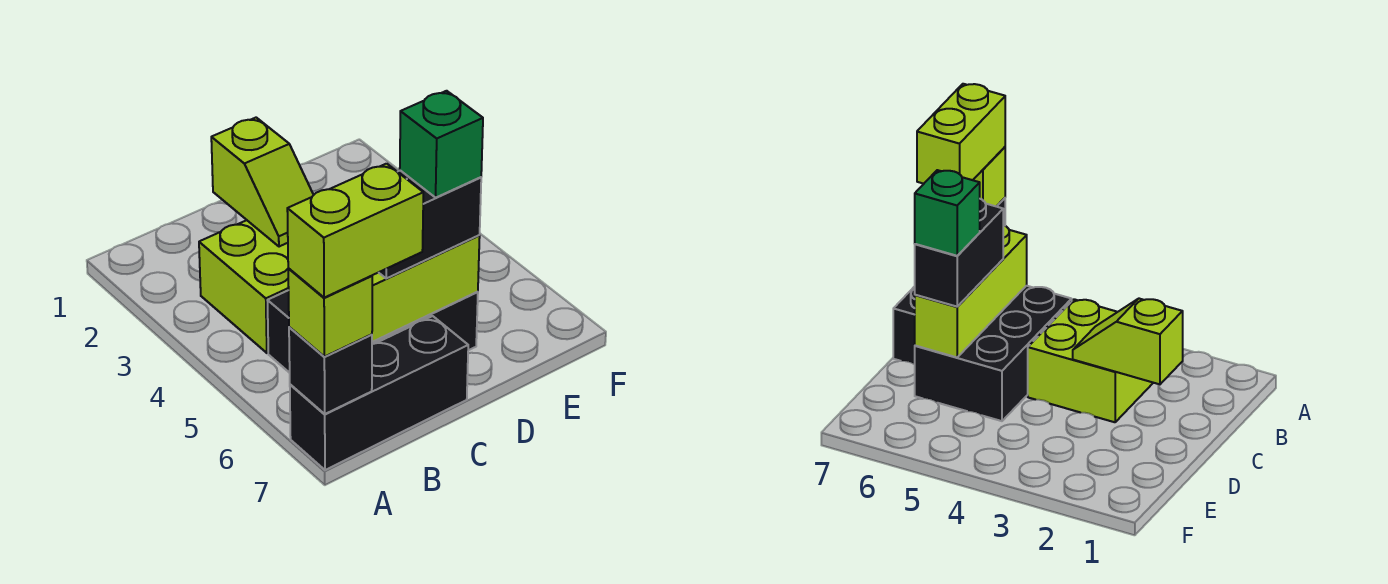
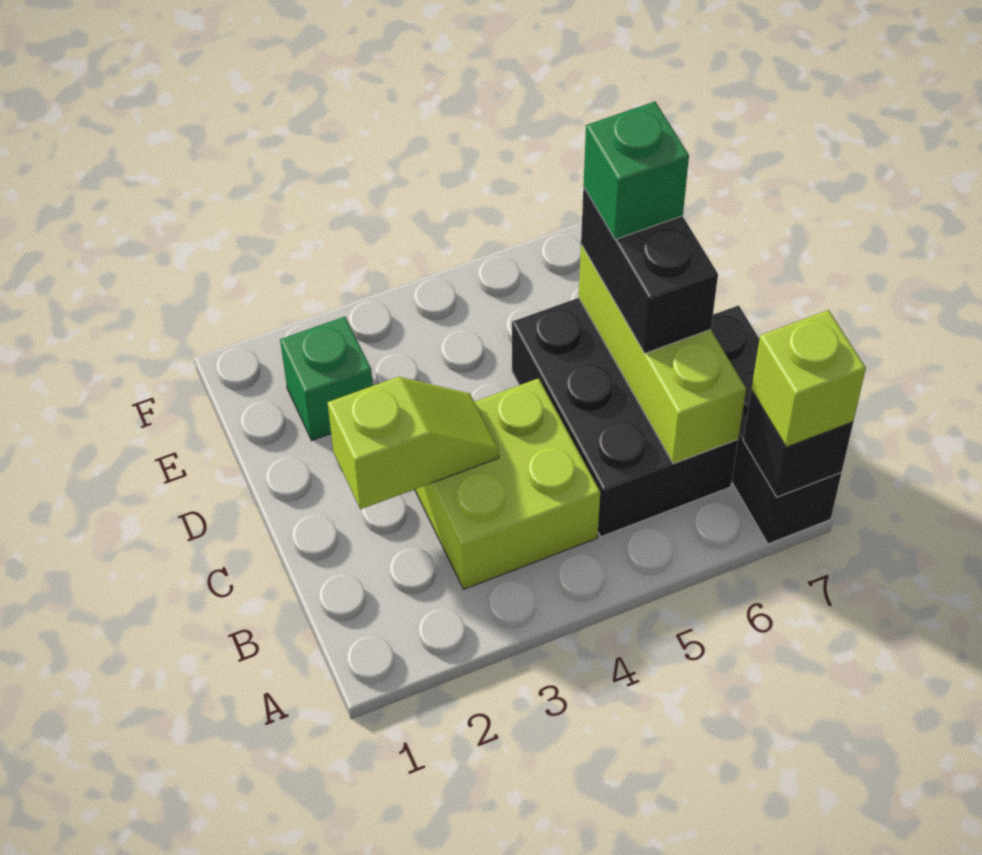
lime 1x2 brick [287,164,423,298] -> none
none -> green 1x1 brick [280,317,373,440]

